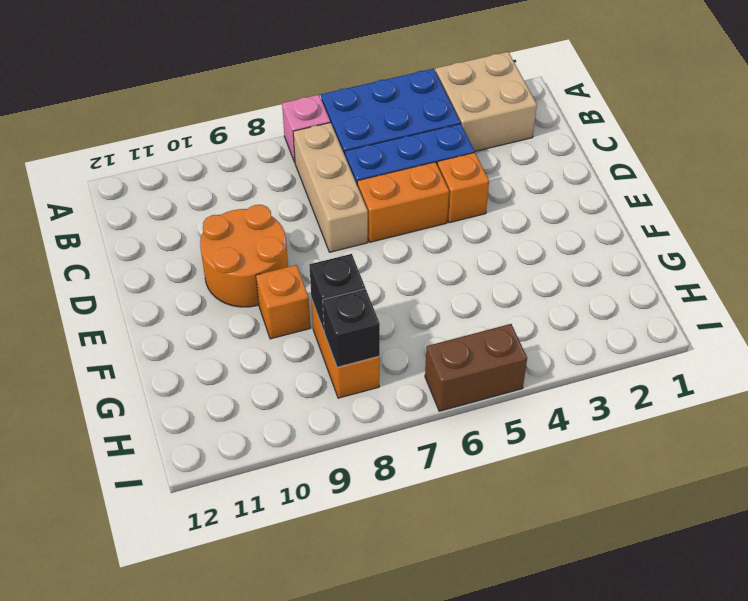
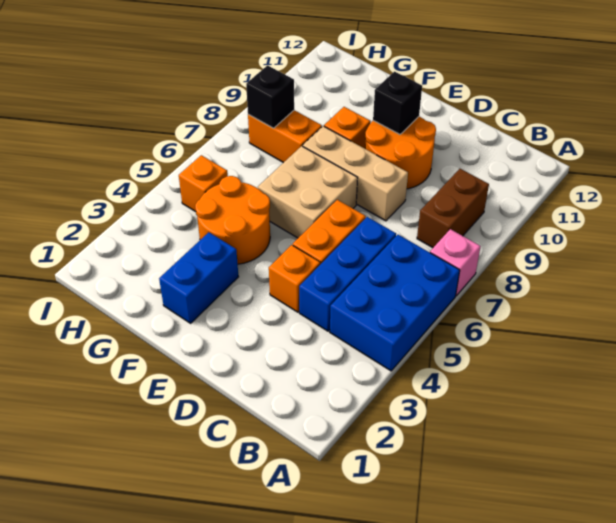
tan 2x2 brick [435,52,537,152] -> tan 2x2 brick moved to [258,146,358,238]
tan 1x3 brick [293,122,368,252] -> tan 1x3 brick moved to [303,126,408,221]
none -> blue 1x2 brick [159,232,238,323]
none -> orange 2x2 round brick [195,176,270,264]
black 1x1 brick [309,254,365,331] -> black 1x1 brick moved to [373,71,422,134]
none -> orange 1x1 brick [179,155,228,212]
brown 1x2 brick [425,324,527,411] -> brown 1x2 brick moved to [417,169,489,248]

